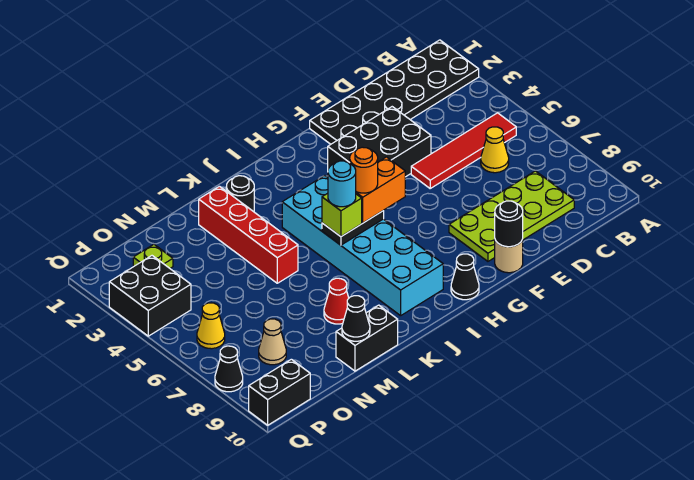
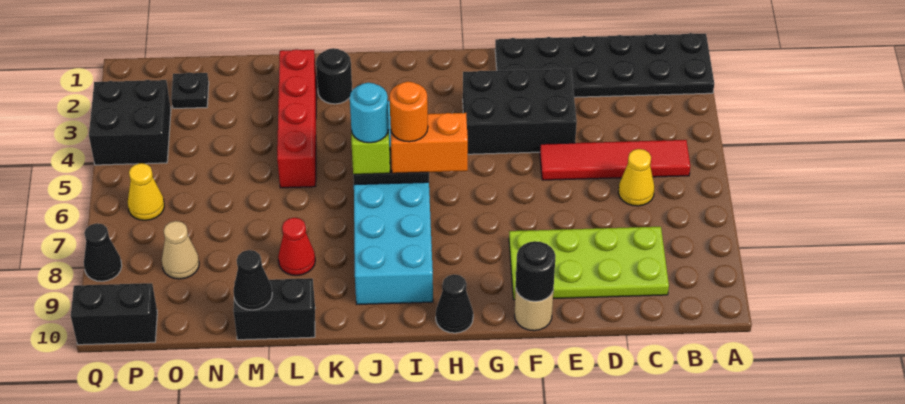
lime 1x1 plate [133,245,173,268] -> black 1x1 plate [171,73,209,108]

